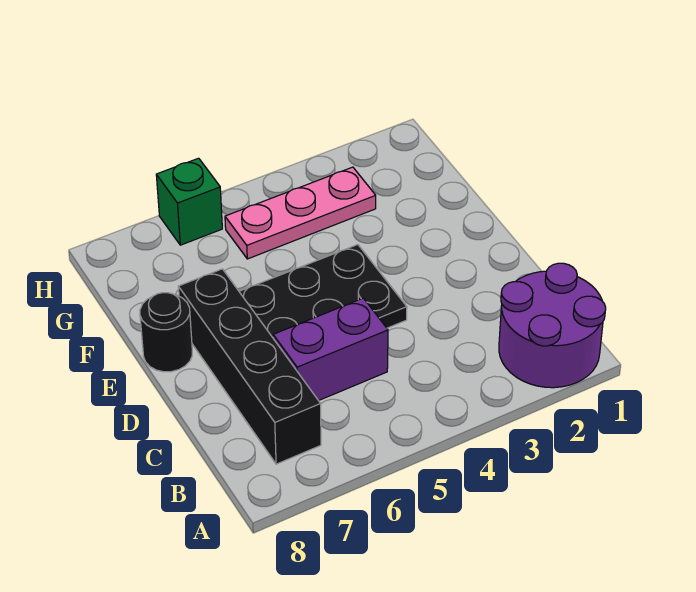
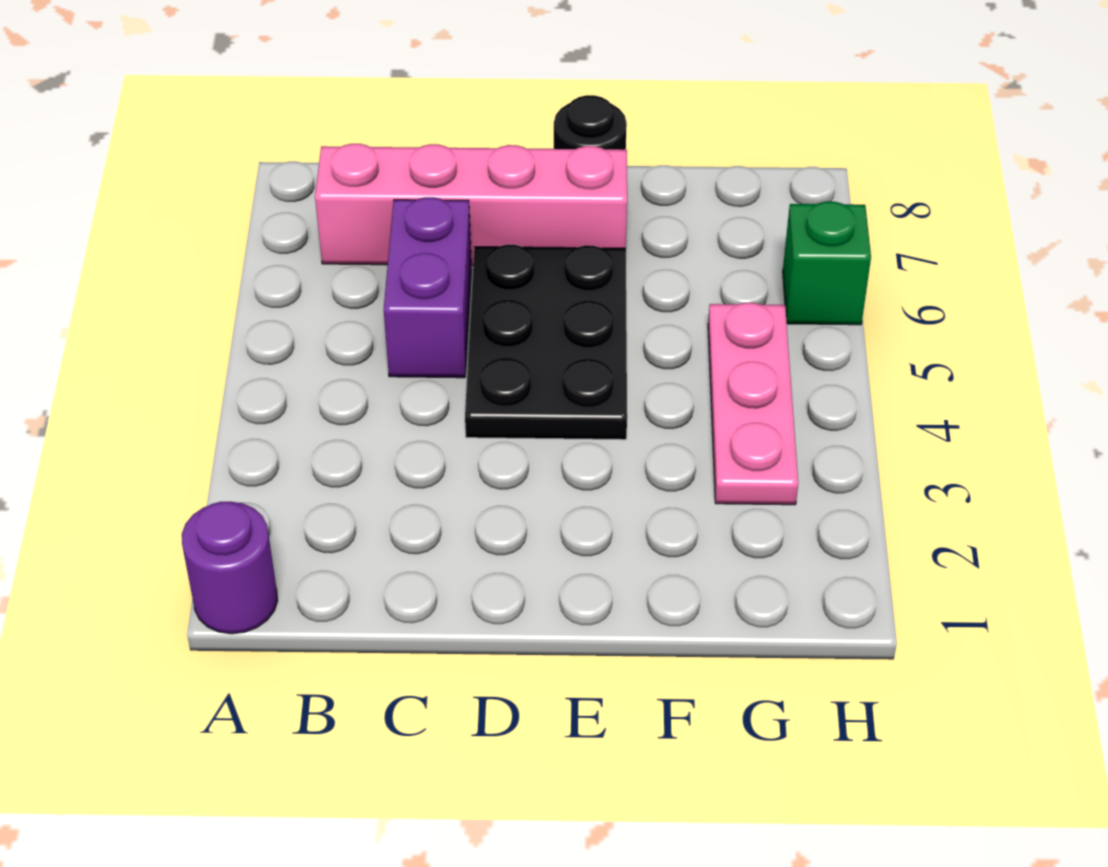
purple 2x2 round brick [499,263,606,388] -> purple 1x1 round brick [182,502,278,634]
black 1x4 brick [178,269,321,464] -> pink 1x4 brick [315,144,627,266]

